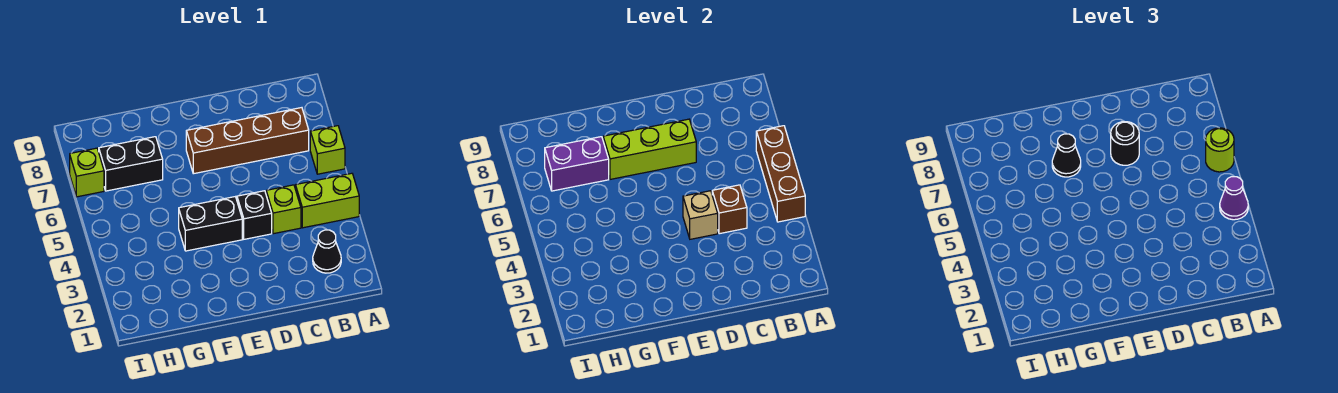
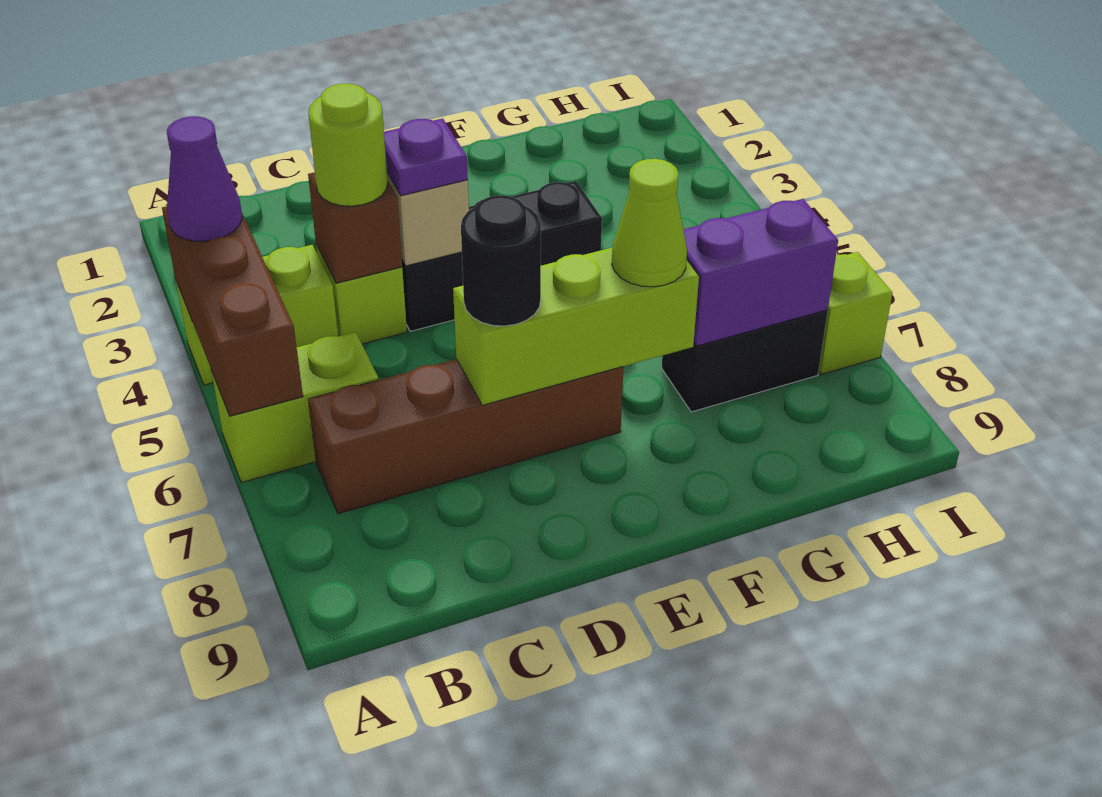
lime 1x1 brick [310,126,345,174] -> lime 1x2 brick [211,332,379,483]
lime 1x1 round brick [1206,128,1234,172] -> lime 1x1 round brick moved to [308,84,388,206]
black 1x1 cone [313,230,341,273] -> none
none -> purple 1x1 plate [384,118,468,196]
black 1x1 cone [1052,134,1081,177] -> lime 1x1 cone [612,159,687,287]

